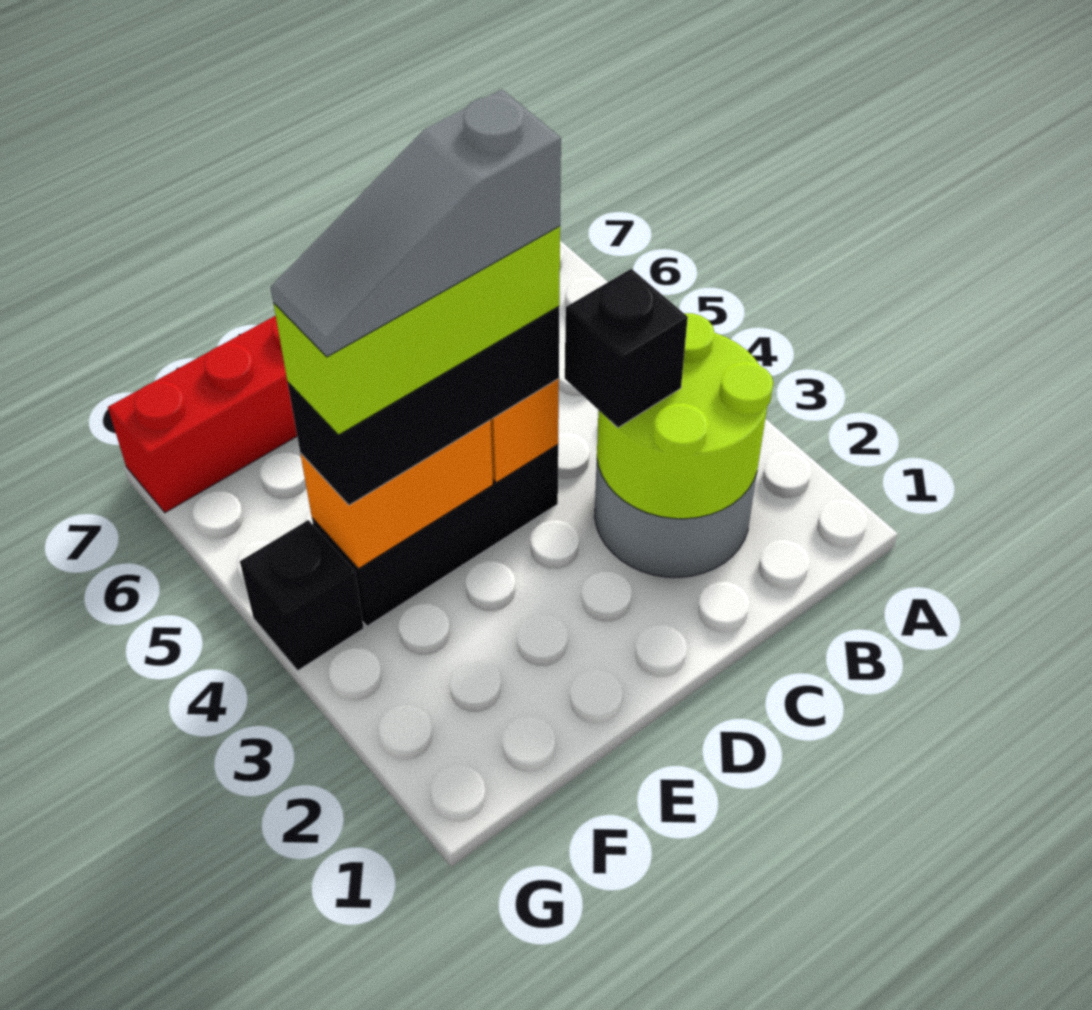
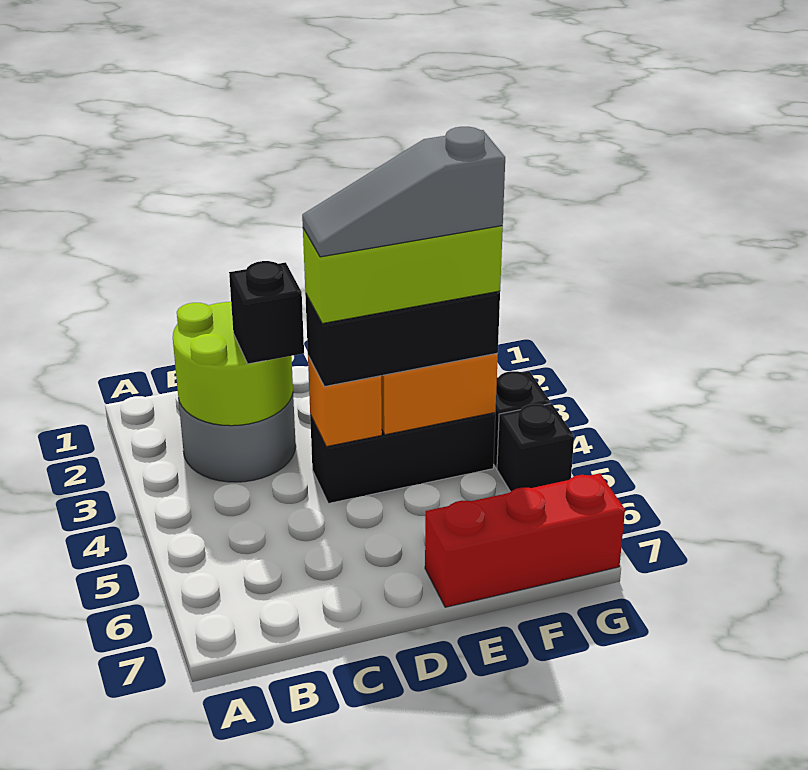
grey 1x3 slope [271,89,561,357] -> grey 1x3 slope turned to [302,127,505,257]
none -> black 1x1 brick [497,403,574,492]

